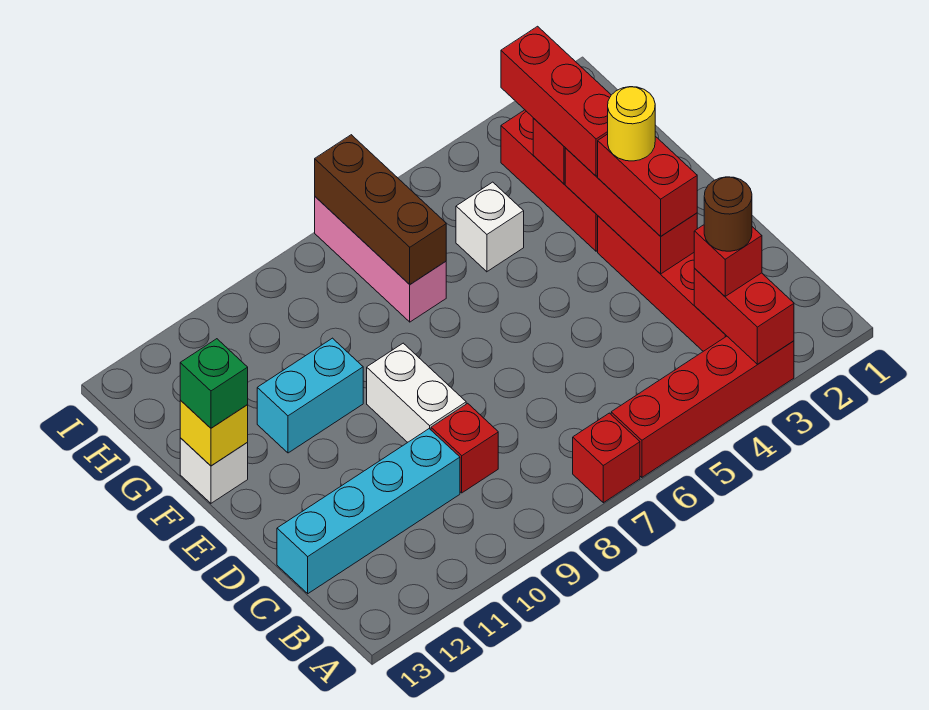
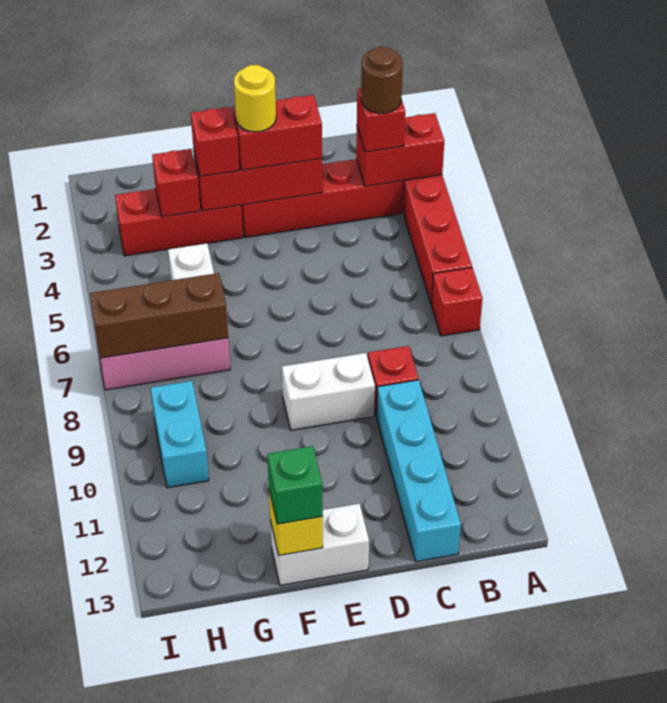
red 1x3 brick [501,26,611,176] -> red 1x1 brick [191,107,239,176]
cyan 1x2 brick [257,338,363,453] -> cyan 1x2 brick moved to [151,381,209,488]
white 1x1 brick [180,438,248,503] -> white 1x2 brick [270,504,369,585]

